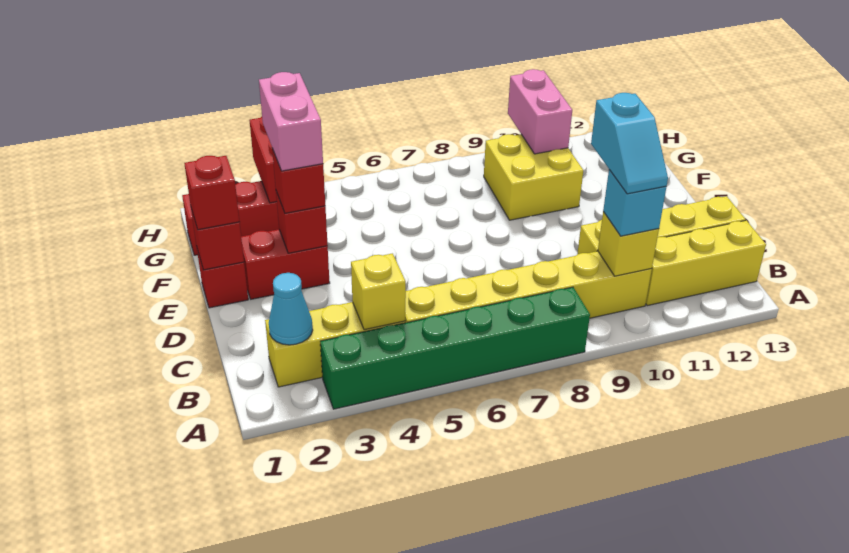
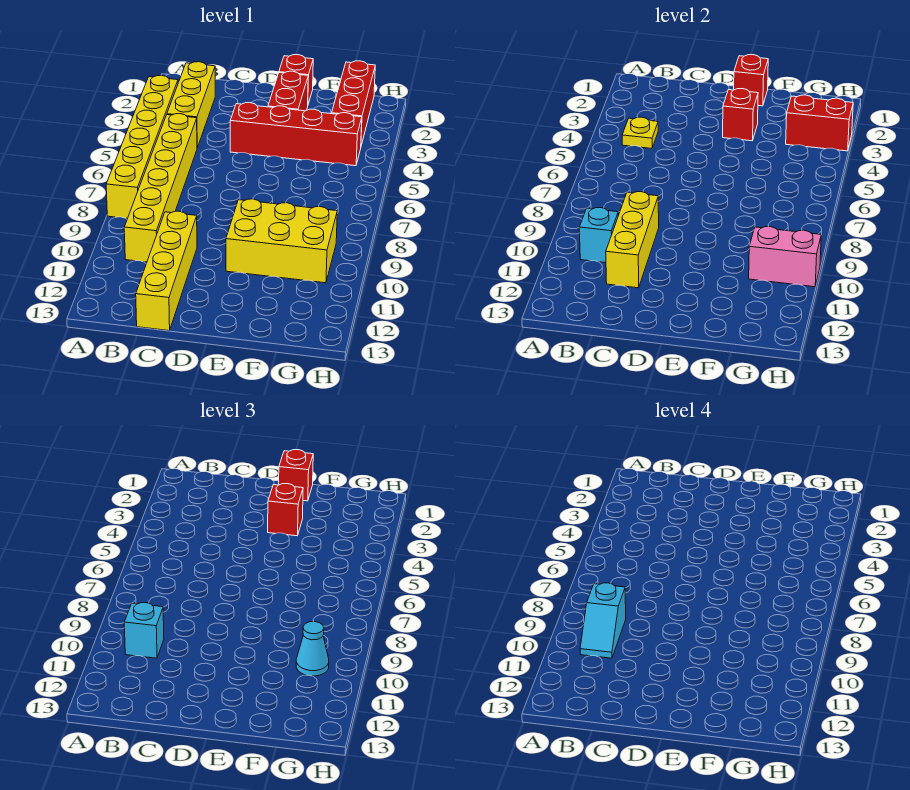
green 1x6 brick [320,287,590,409] -> yellow 1x6 brick [106,75,178,219]
cyan 1x1 cone [269,273,313,345] -> cyan 1x1 cone moved to [296,621,329,676]
yellow 1x1 brick [351,253,406,330] -> yellow 1x1 plate [622,117,658,148]
yellow 1x1 brick [598,212,659,276] -> cyan 1x1 brick [579,208,618,263]
cyan 1x2 slope [591,93,668,194] -> cyan 1x2 slope turned to [580,583,626,658]
yellow 1x3 brick [646,220,766,306] -> yellow 1x3 brick moved to [606,192,659,288]
none -> red 1x4 brick [230,103,362,166]
pink 1x2 brick [259,72,323,171] -> none
yellow 2x2 brick [484,134,583,220] -> yellow 2x3 brick [226,199,337,283]

